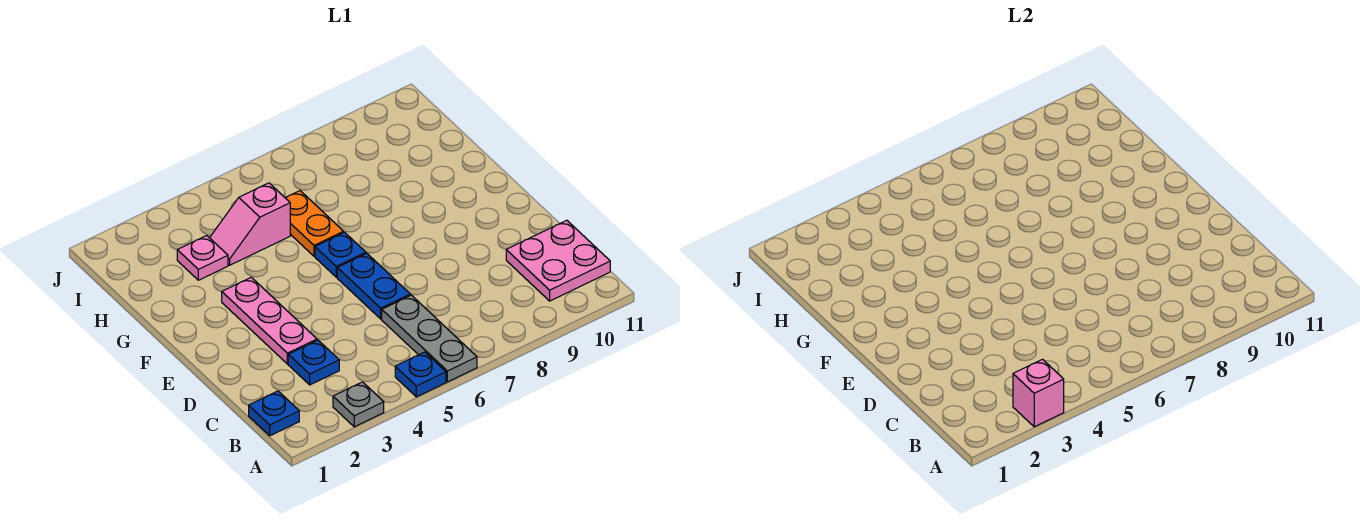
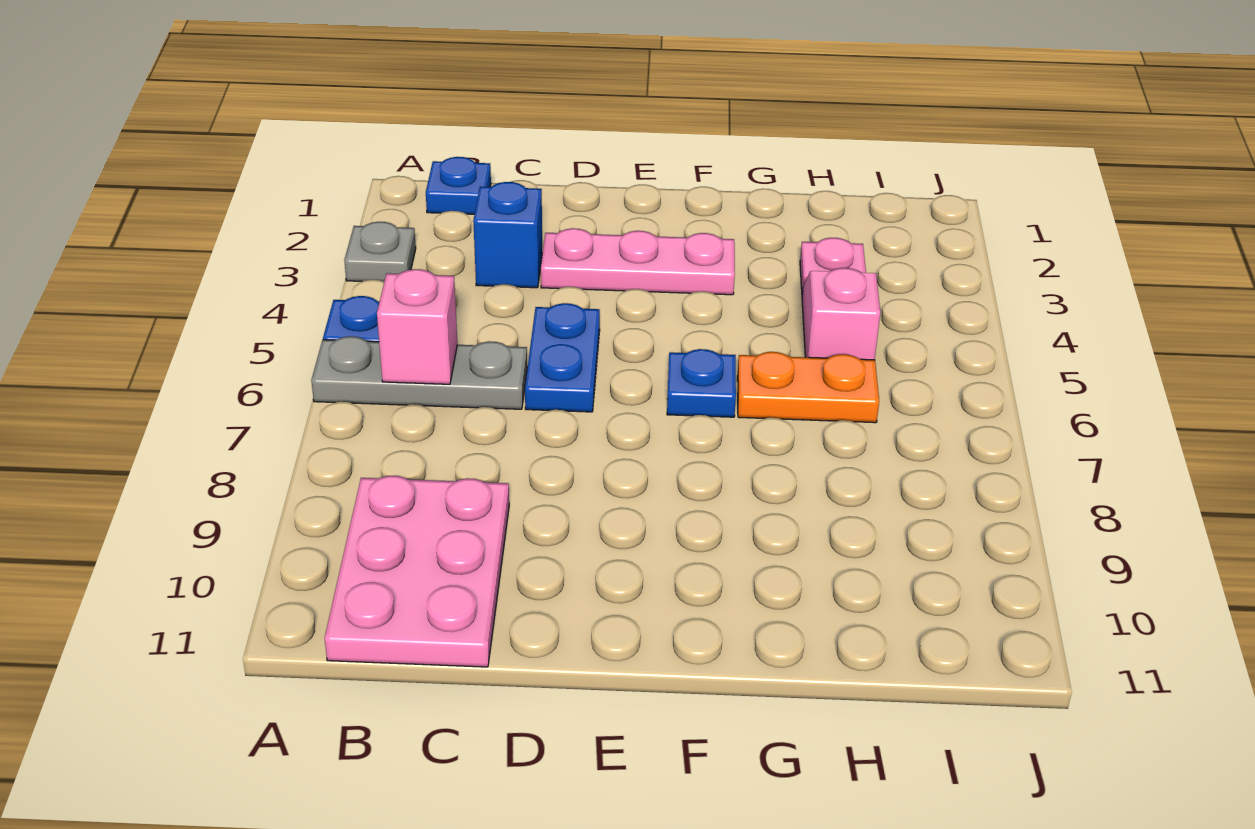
pink 1x1 brick [1013,359,1064,427] -> pink 1x1 brick moved to [377,269,457,384]
pink 2x2 plate [506,220,610,301] -> pink 2x3 plate [324,476,509,667]
blue 1x1 plate [288,340,339,385] -> blue 1x1 brick [473,182,542,288]
blue 1x2 plate [337,253,410,319] -> blue 1x2 plate turned to [525,303,600,412]

